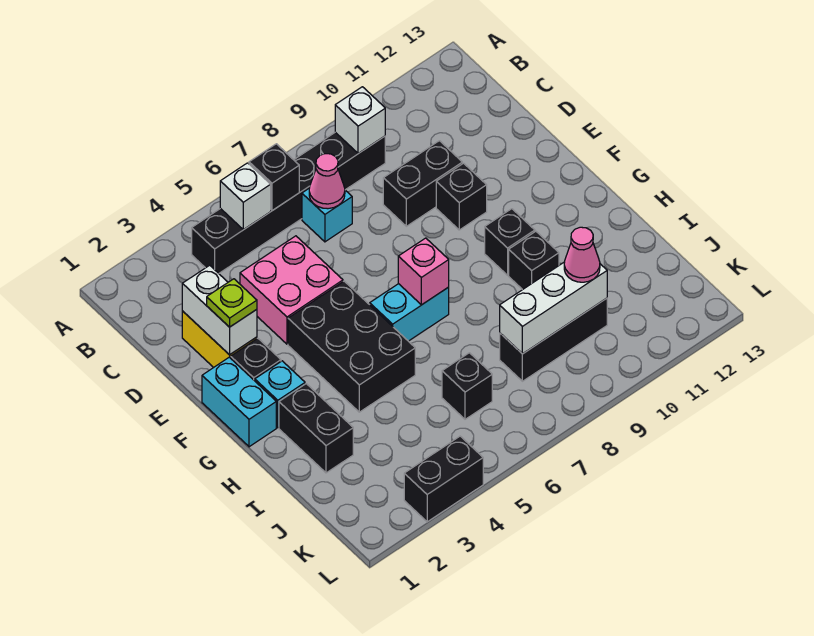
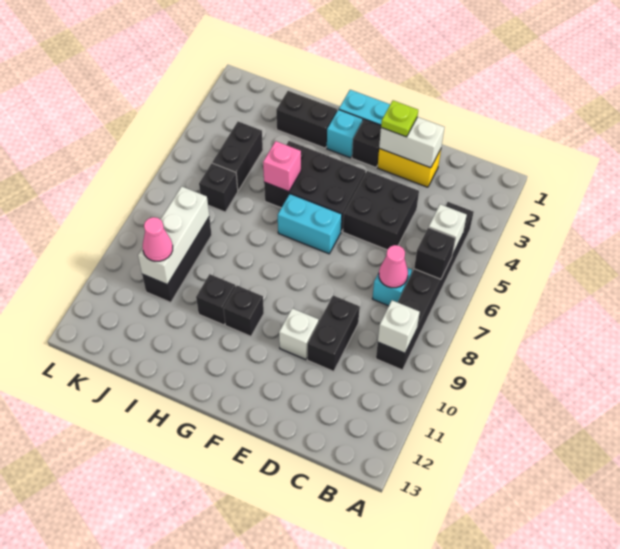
pink 2x2 brick [240,236,343,344] -> black 2x2 brick [343,171,419,250]
black 1x1 brick [436,163,487,230] -> white 1x1 brick [279,308,319,360]
cyan 1x2 brick [370,284,449,341] -> cyan 1x2 brick turned to [278,194,342,254]
pink 1x1 brick [398,238,449,305] -> pink 1x1 brick moved to [263,141,301,192]
black 1x2 brick [404,436,483,522] -> black 1x2 brick moved to [212,121,263,191]

